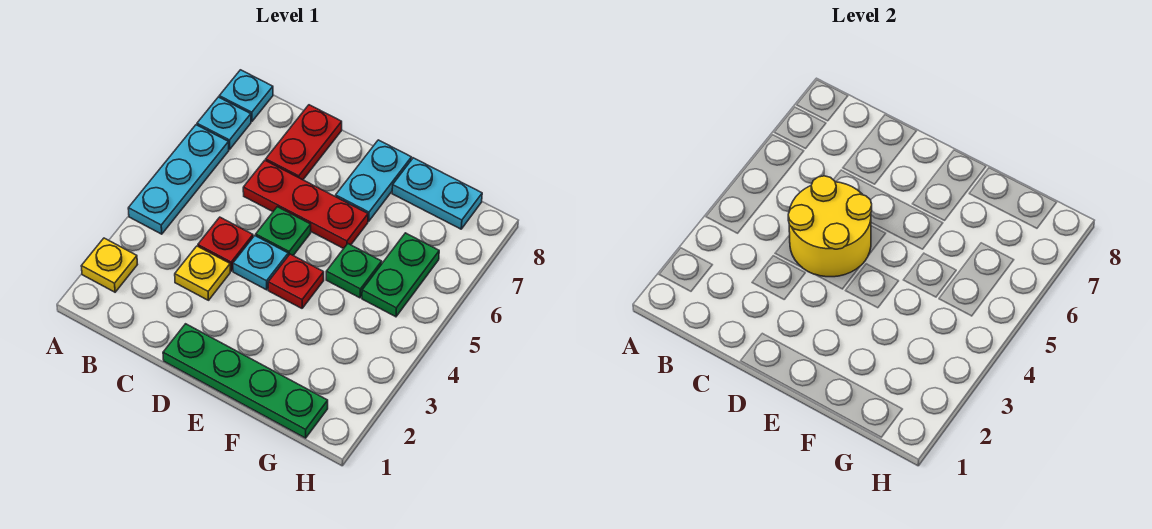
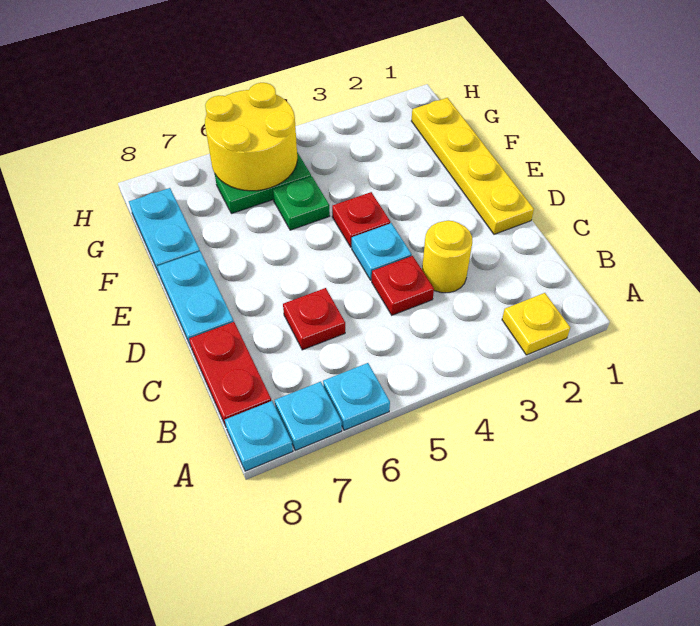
cyan 1x3 plate [128,125,229,234] -> cyan 1x1 plate [323,363,390,430]
yellow 1x1 plate [175,246,230,300] -> yellow 1x1 round brick [422,221,472,293]
yellow 2x2 round brick [788,176,872,277] -> yellow 2x2 round brick moved to [205,83,297,191]
red 1x3 plate [243,160,368,249] -> red 1x1 plate [283,288,345,350]
red 1x2 plate [266,105,342,180] -> red 1x2 plate turned to [189,322,271,426]
green 1x4 plate [163,324,328,438] -> yellow 1x4 plate [412,98,534,234]
green 1x1 plate [256,207,311,256] -> none
cyan 1x2 plate [336,140,411,221] -> cyan 1x2 plate turned to [157,251,234,346]

